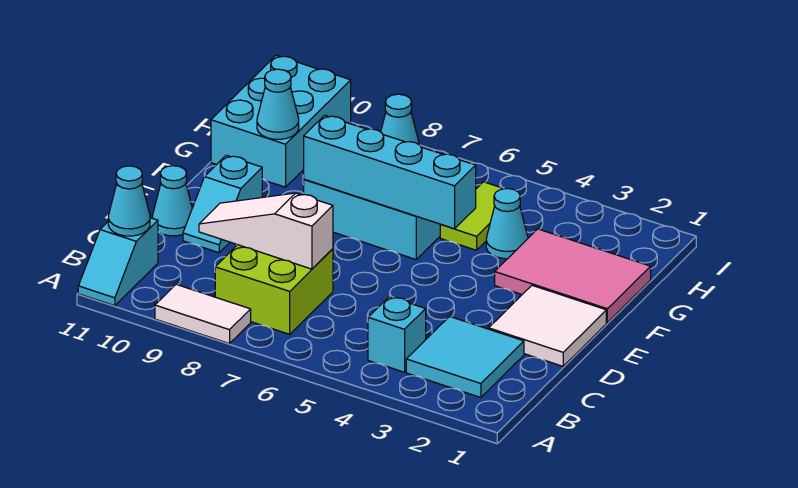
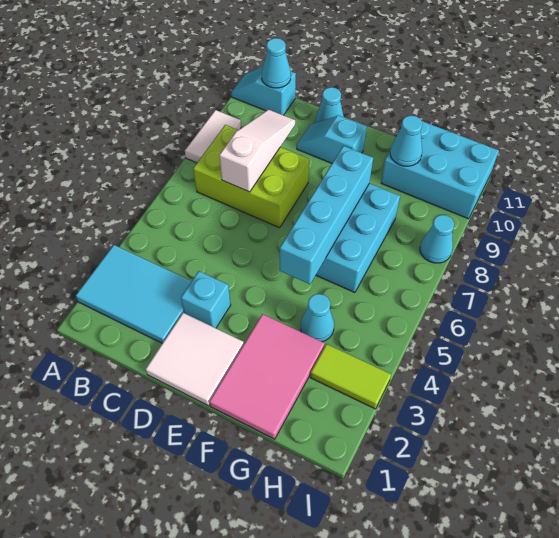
cyan 2x2 tile [406,316,524,398] -> cyan 2x3 tile [76,245,192,343]
cyan 1x1 brick [368,297,426,372] -> cyan 1x1 brick moved to [181,271,231,328]
lime 2x2 brick [215,245,333,334] -> lime 2x3 brick [193,125,309,228]
lime 1x2 tile [440,182,504,250] -> lime 1x2 tile moved to [310,344,391,409]

